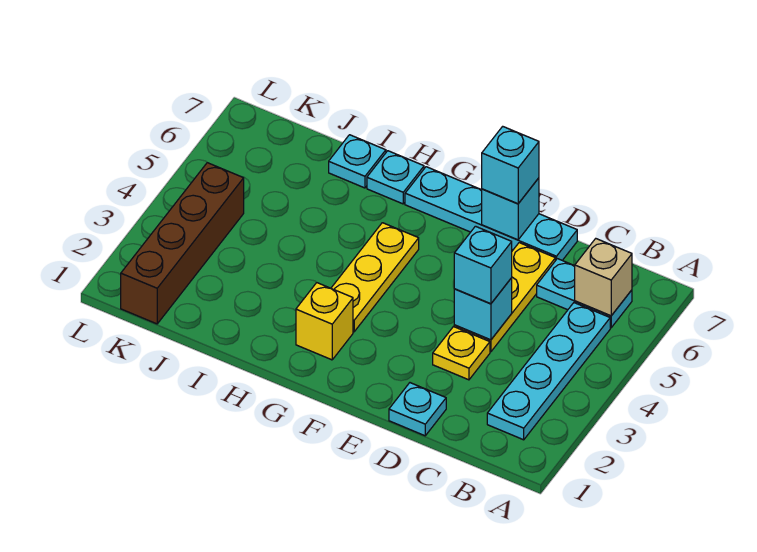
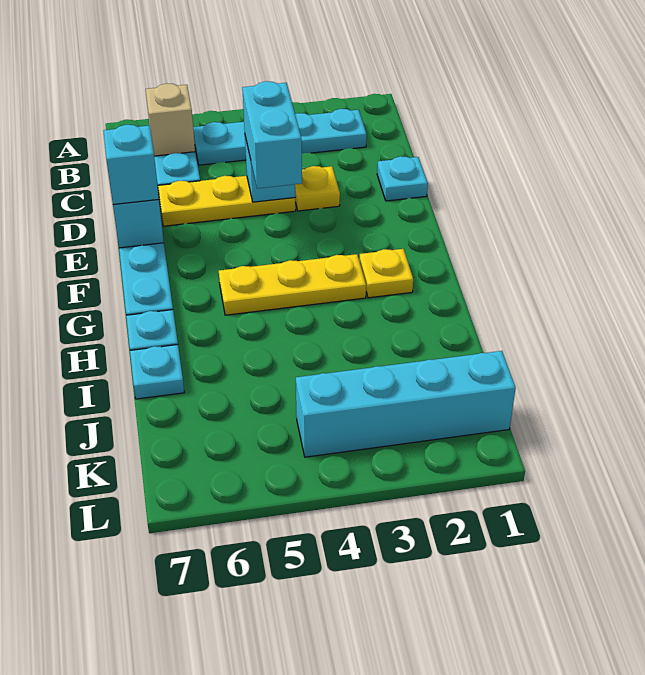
cyan 1x1 brick [454,226,512,304] -> cyan 1x2 brick [242,81,302,188]
yellow 1x1 brick [296,283,353,360] -> yellow 1x1 plate [359,249,413,298]
brown 1x4 brick [121,163,244,324] -> cyan 1x4 brick [296,351,516,457]

